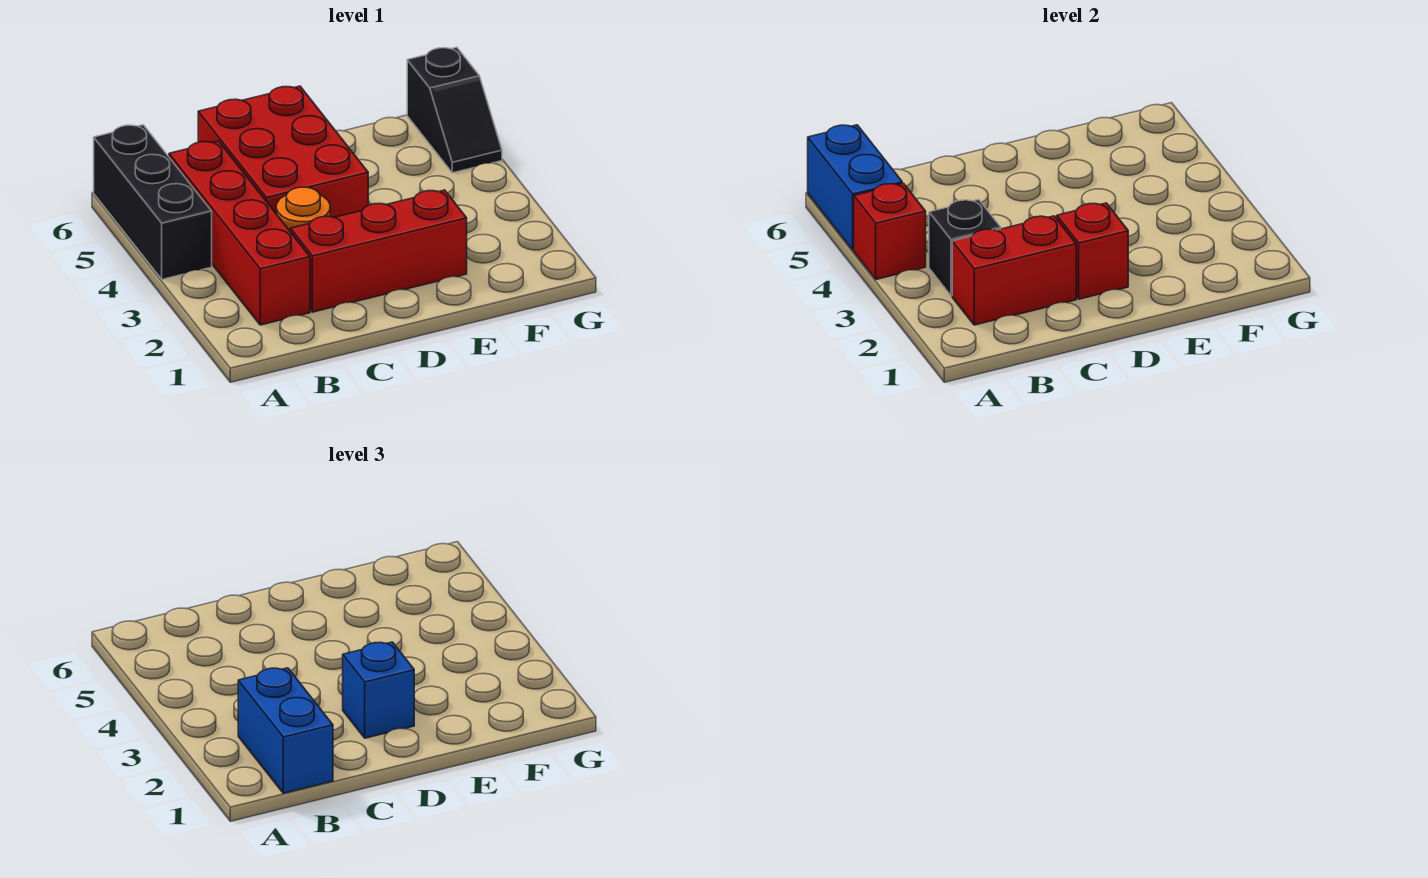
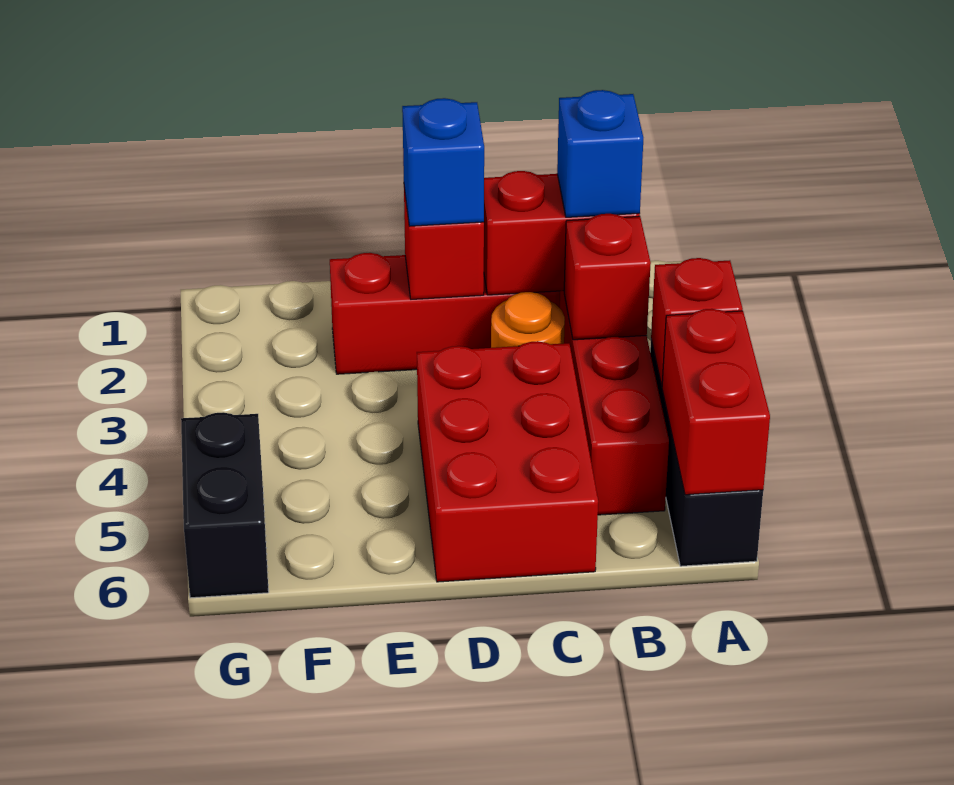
blue 1x2 brick [808,125,902,250] -> red 1x2 brick [662,309,770,495]
blue 1x2 brick [238,668,333,793] -> blue 1x1 brick [557,90,643,217]
black 1x1 brick [929,200,1001,296] -> red 1x1 brick [564,214,651,340]
black 1x2 slope [407,47,502,173] -> black 1x2 brick [181,412,269,598]

